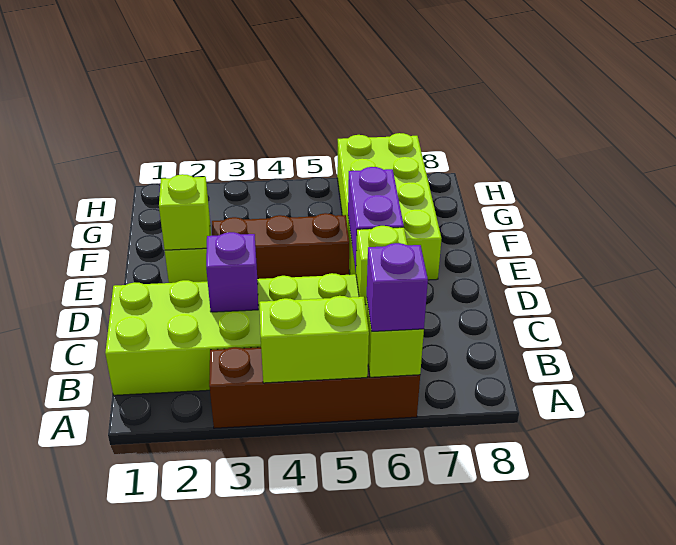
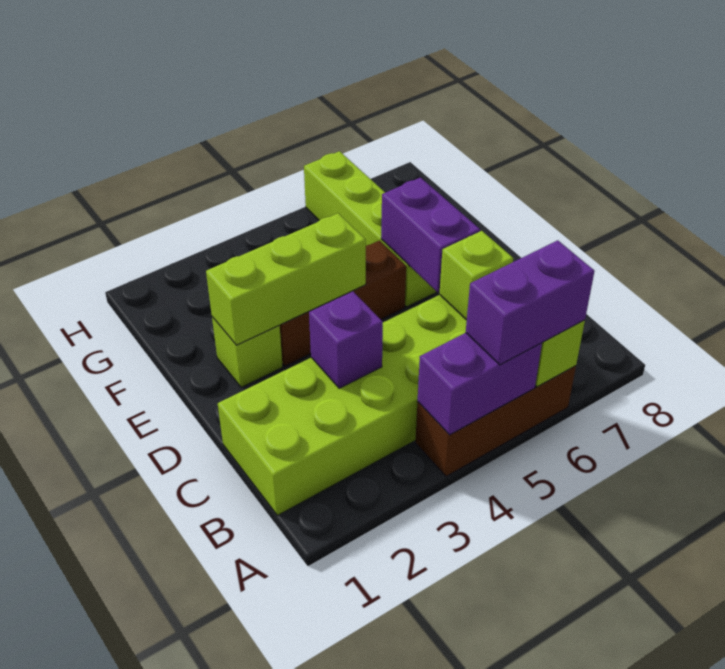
brown 1x4 brick [209,347,420,428] -> brown 1x3 brick [415,366,576,476]
lime 1x2 brick [259,296,369,383] -> purple 1x2 brick [418,333,542,435]
purple 1x1 brick [367,243,428,331] -> purple 1x2 brick [466,240,594,365]
lime 1x1 brick [159,174,210,250] -> lime 1x3 brick [206,213,366,345]
lime 2x4 brick [337,133,442,280] -> lime 1x4 brick [304,151,437,307]

